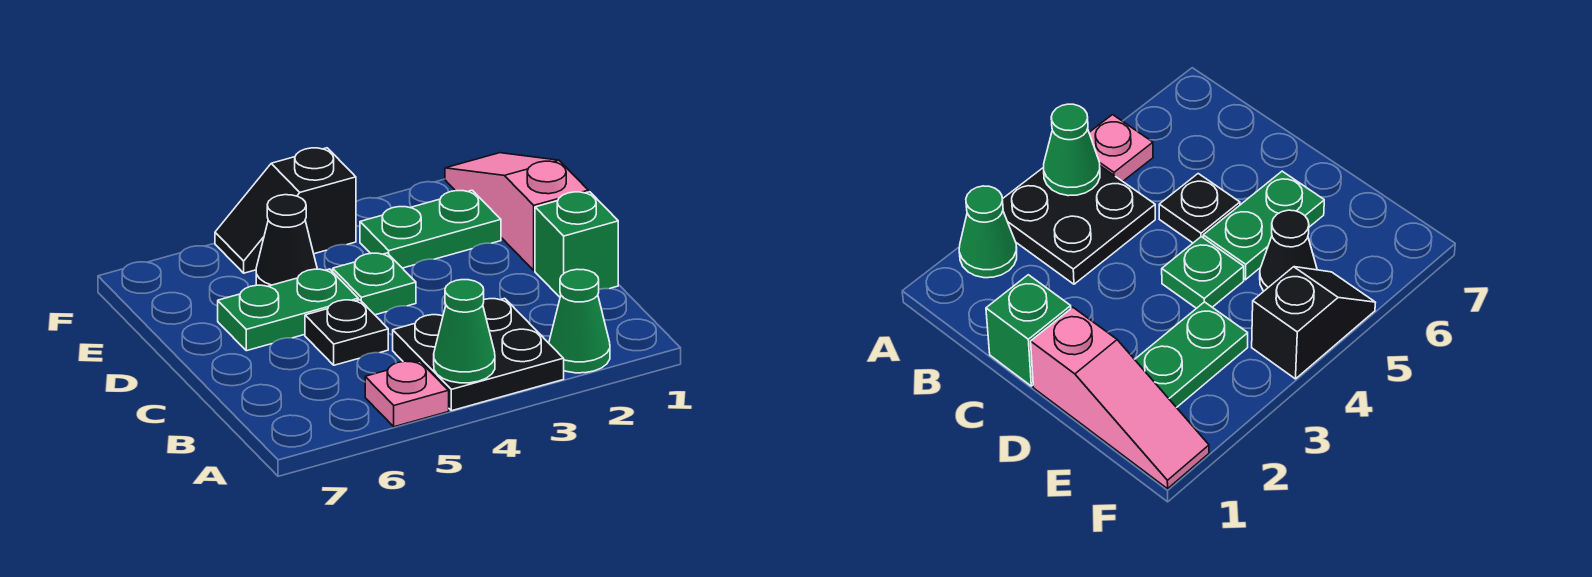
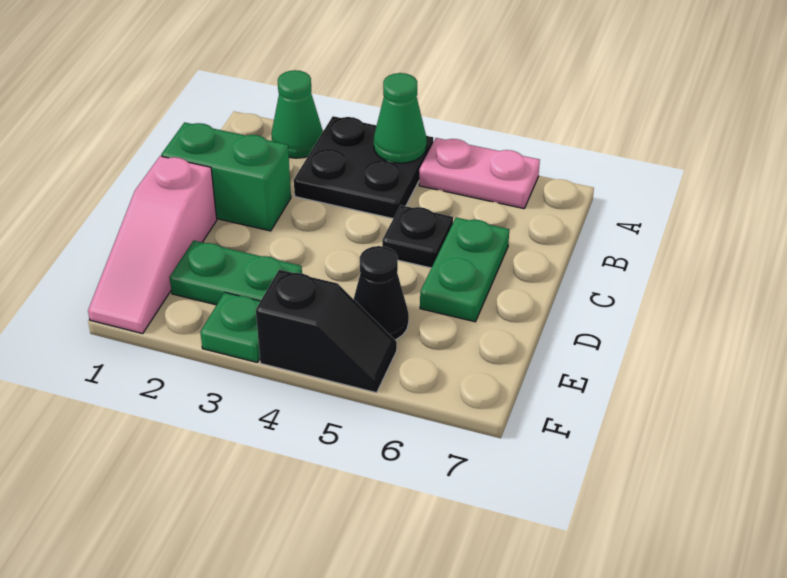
pink 1x1 plate [365,361,449,427] -> pink 1x2 plate [419,138,540,209]
green 1x1 brick [535,192,618,297] -> green 1x2 brick [161,122,291,231]
green 1x1 plate [333,253,416,315] -> green 1x1 plate moved to [200,292,260,362]
green 1x2 plate [218,269,358,351] -> green 1x2 plate turned to [420,217,509,322]

